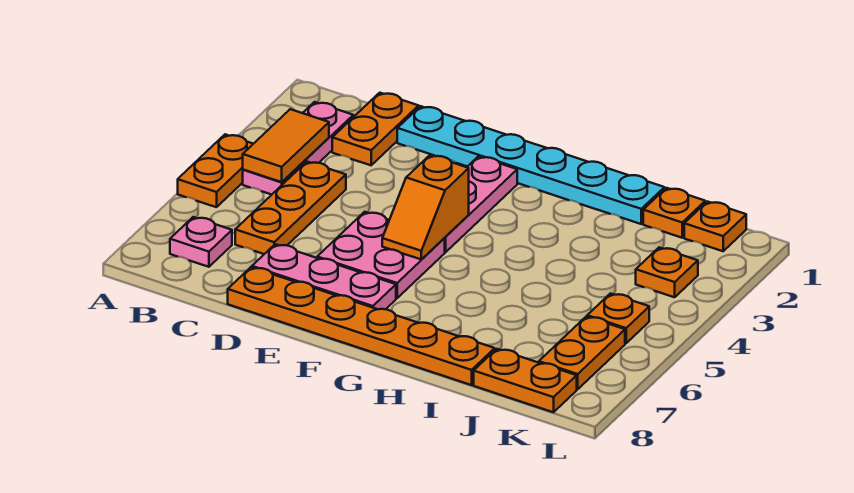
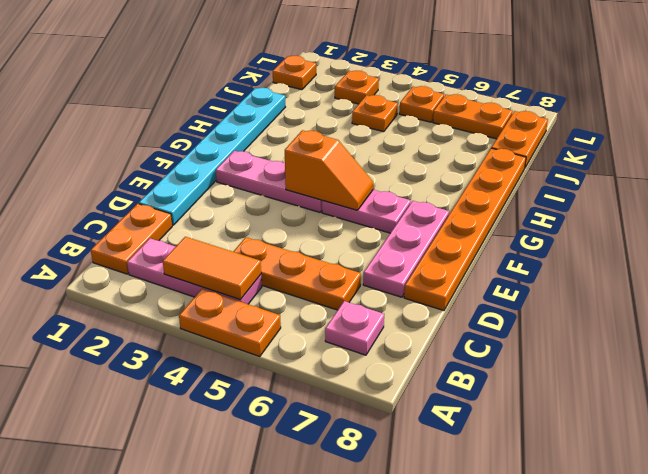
orange 1x2 plate [332,93,419,165] -> orange 1x2 plate turned to [91,204,172,274]
pink 2x2 plate [317,212,445,298] -> pink 1x2 plate [322,190,411,233]
orange 1x1 plate [643,188,705,238] -> orange 1x1 plate moved to [352,95,398,132]

